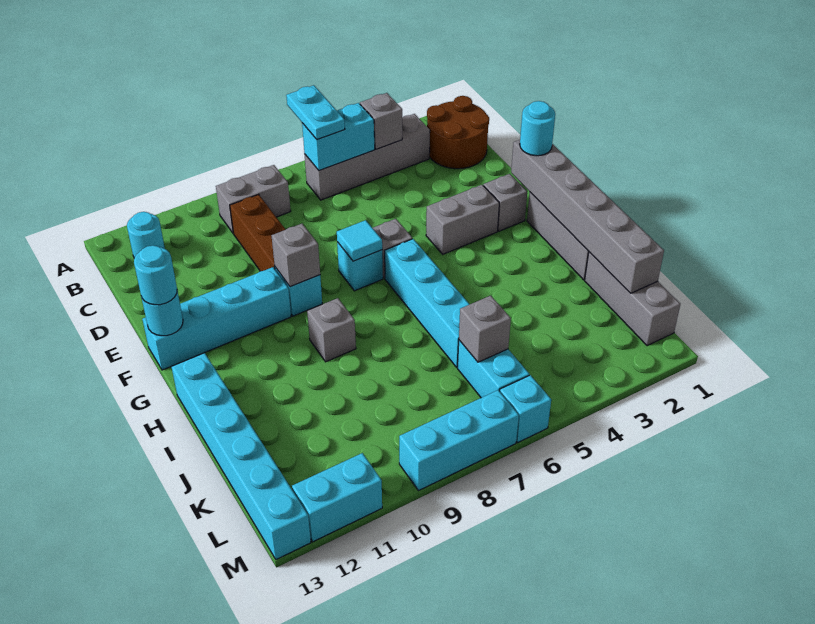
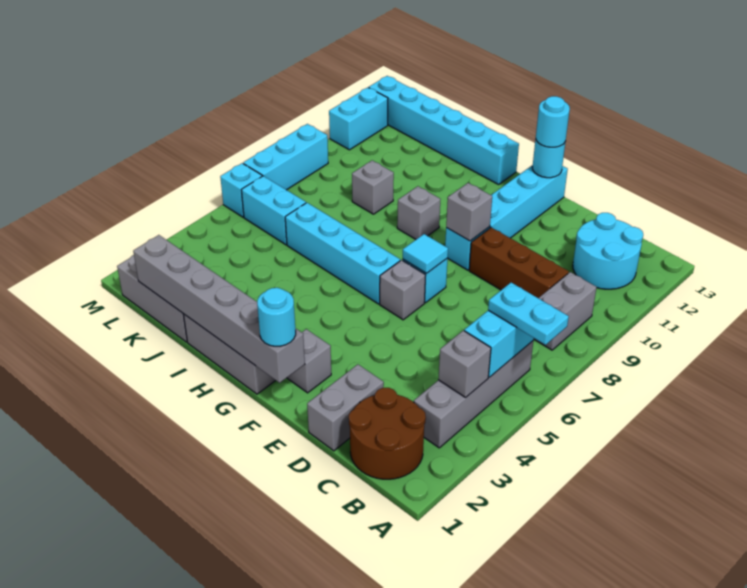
cyan 1x1 round brick [127,212,165,258] -> cyan 2x2 round brick [573,213,643,289]
grey 1x2 brick [426,185,499,254] -> grey 1x2 brick moved to [307,364,384,451]
grey 1x1 brick [459,296,511,362] -> grey 1x1 brick moved to [352,160,394,214]

